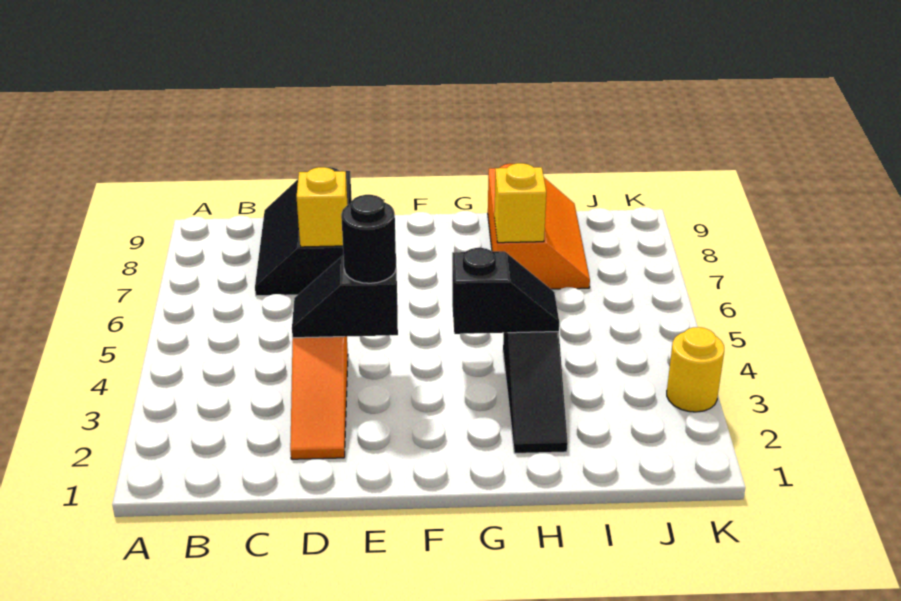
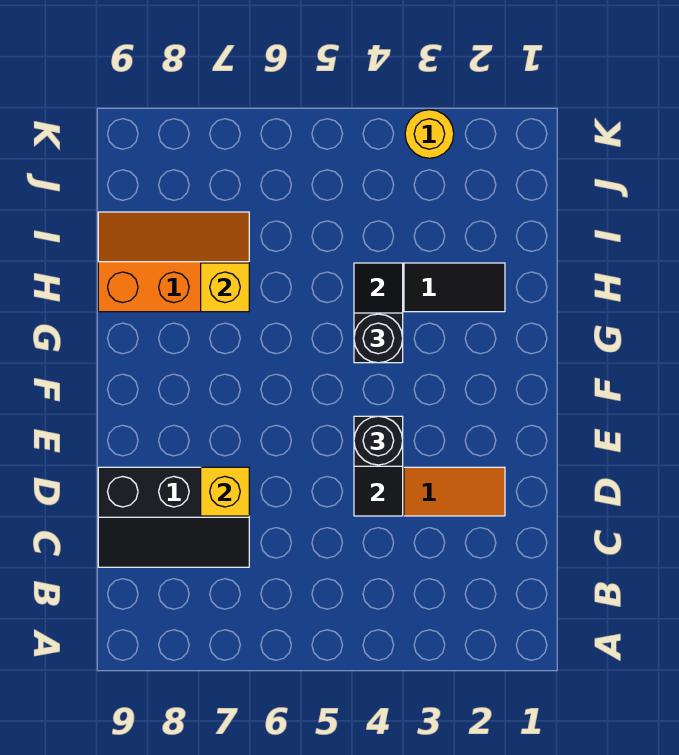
none -> black 1x1 round brick [354,314,403,363]

